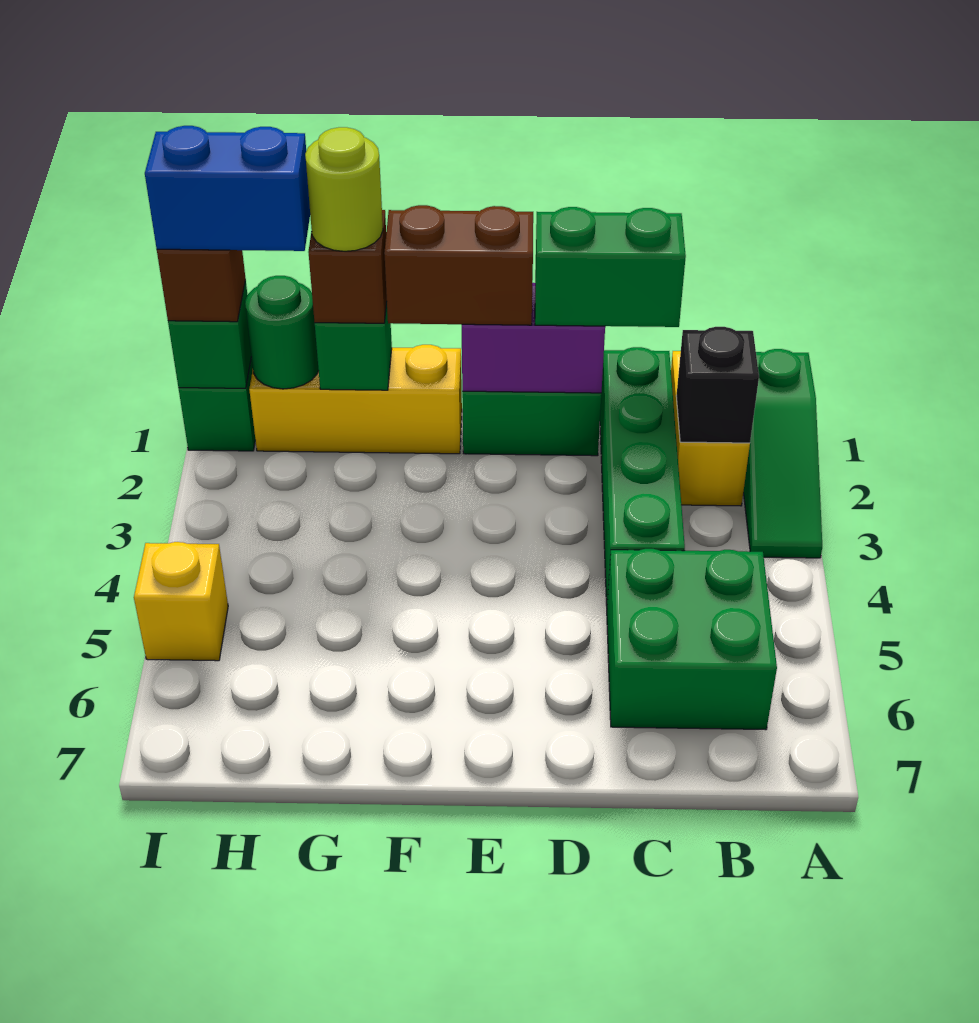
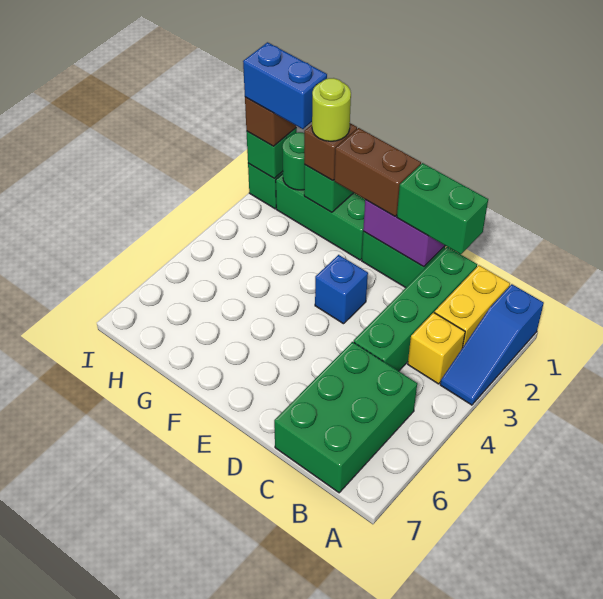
green 1x3 slope [743,349,822,558] -> blue 1x3 slope [440,284,544,405]
black 1x1 brick [676,327,759,443] -> none
green 2x2 brick [607,549,777,730] -> green 2x3 brick [274,342,417,493]
none -> blue 1x1 brick [315,255,368,324]
yellow 1x3 brick [249,345,462,454] -> green 1x3 brick [276,174,365,260]
yellow 1x1 brick [134,542,228,661] -> yellow 1x1 brick moved to [408,312,465,384]

